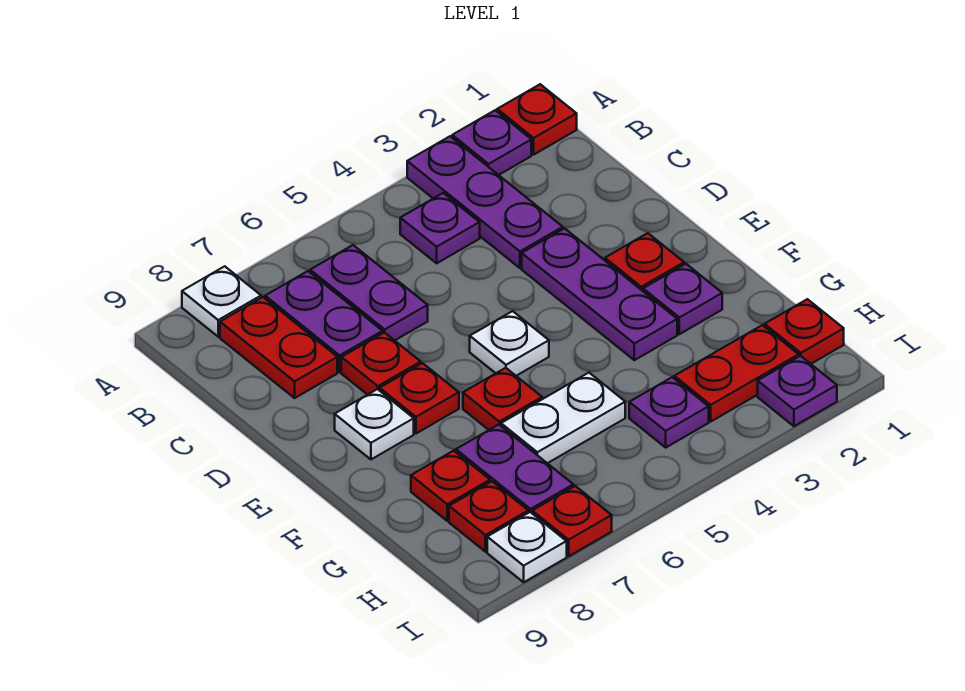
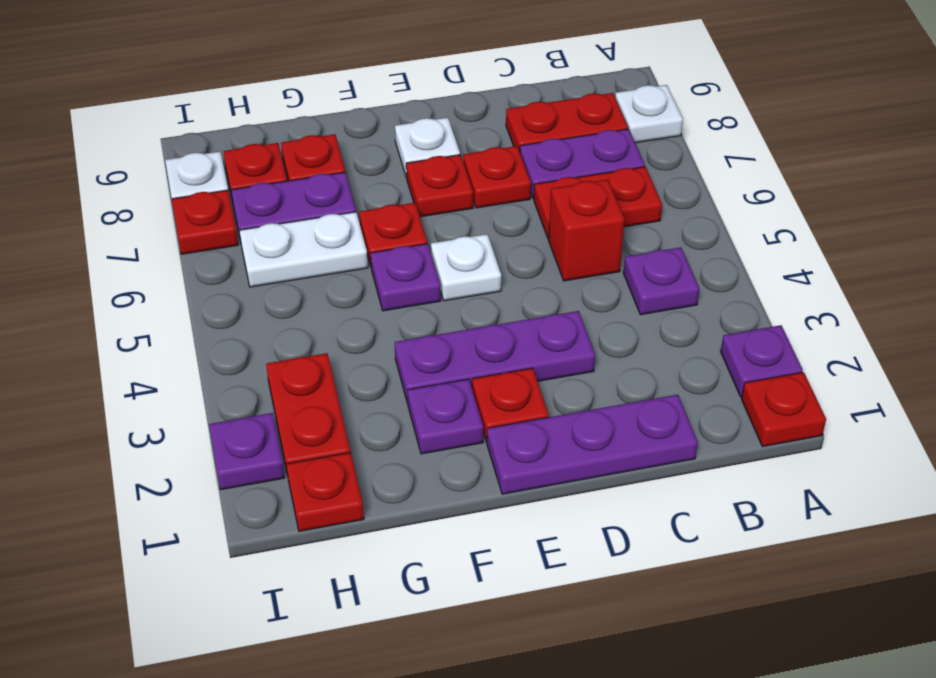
purple 1x3 plate [407,136,563,268] -> purple 1x3 plate moved to [487,395,698,494]
purple 1x2 plate [310,245,428,340] -> red 1x2 plate [534,167,662,239]
none -> red 1x1 brick [549,180,625,281]
white 1x2 plate [501,373,625,463] -> white 1x2 plate turned to [239,212,368,287]
purple 1x1 plate [629,377,709,447] -> purple 1x1 plate moved to [371,244,441,311]

